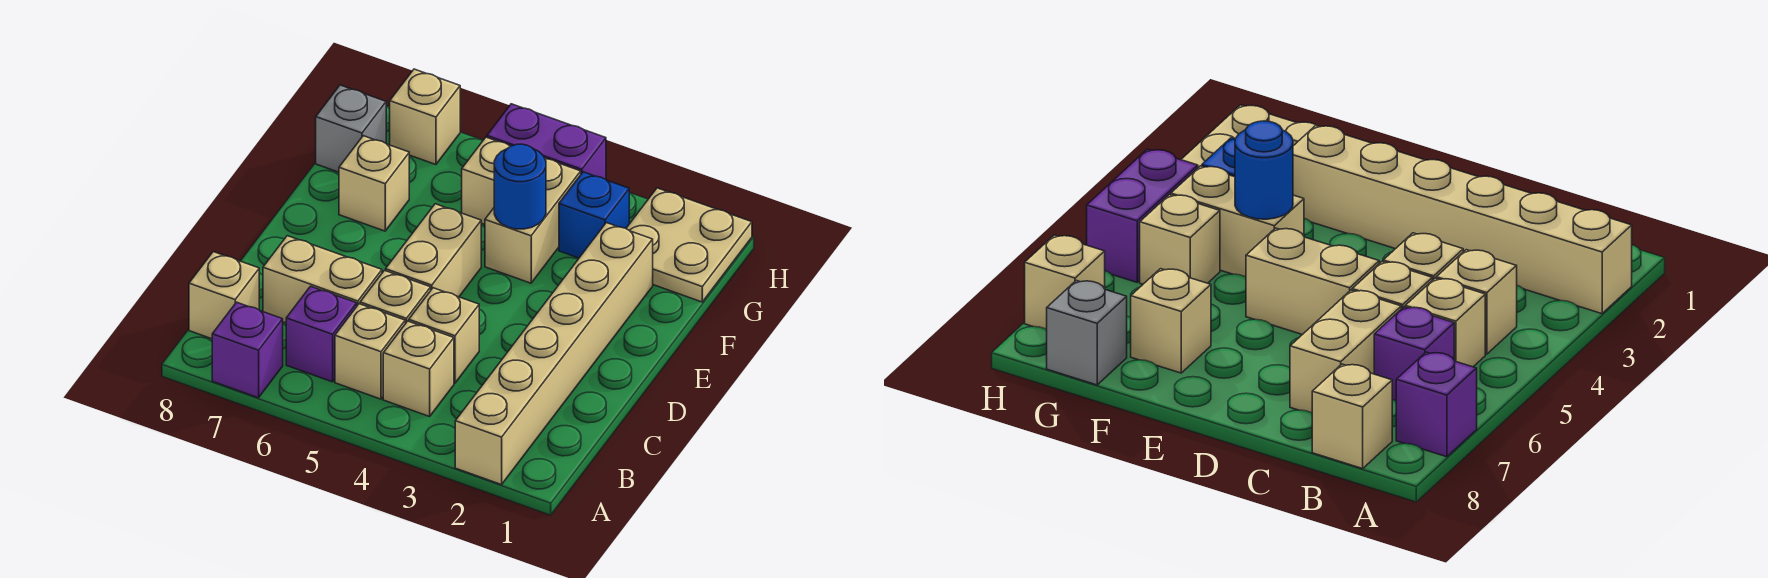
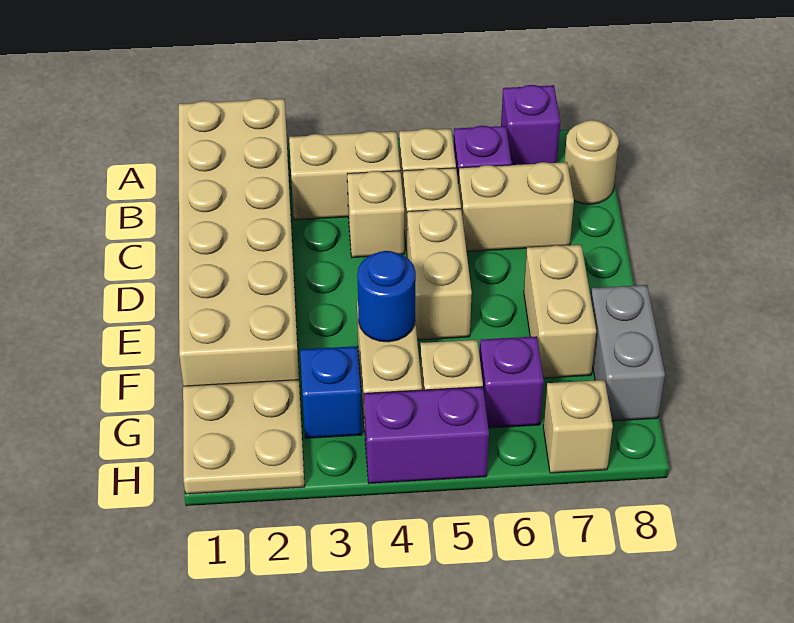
tan 1x6 brick [455,223,653,485] -> tan 2x6 brick [179,98,300,387]
tan 1x1 brick [383,321,454,416] -> tan 1x2 brick [289,131,400,220]
tan 1x1 brick [189,252,259,339] -> tan 1x1 round brick [564,120,619,204]
tan 1x1 brick [339,136,409,231] -> tan 1x2 brick [524,245,596,378]
none -> purple 1x1 brick [480,336,544,428]
grey 1x1 brick [316,85,386,172] -> grey 1x2 brick [591,285,665,421]

